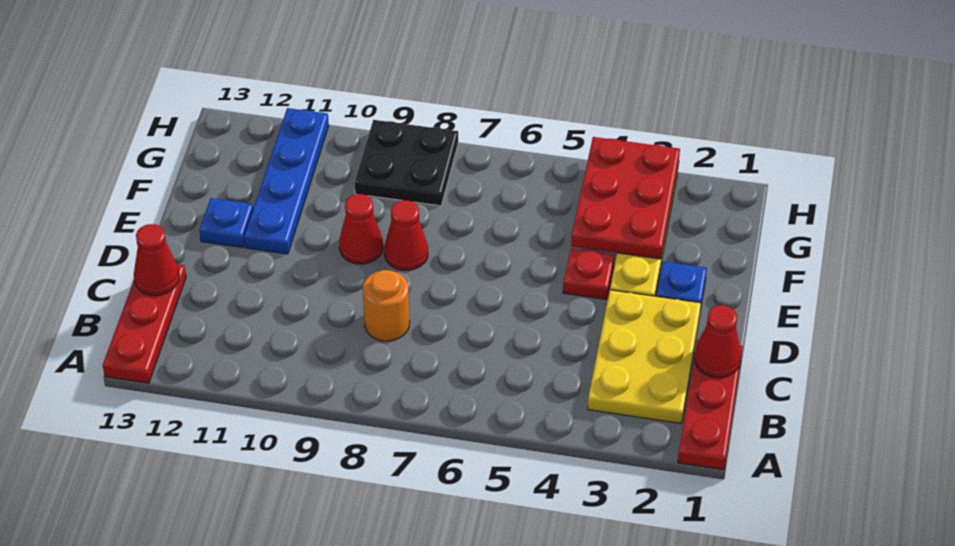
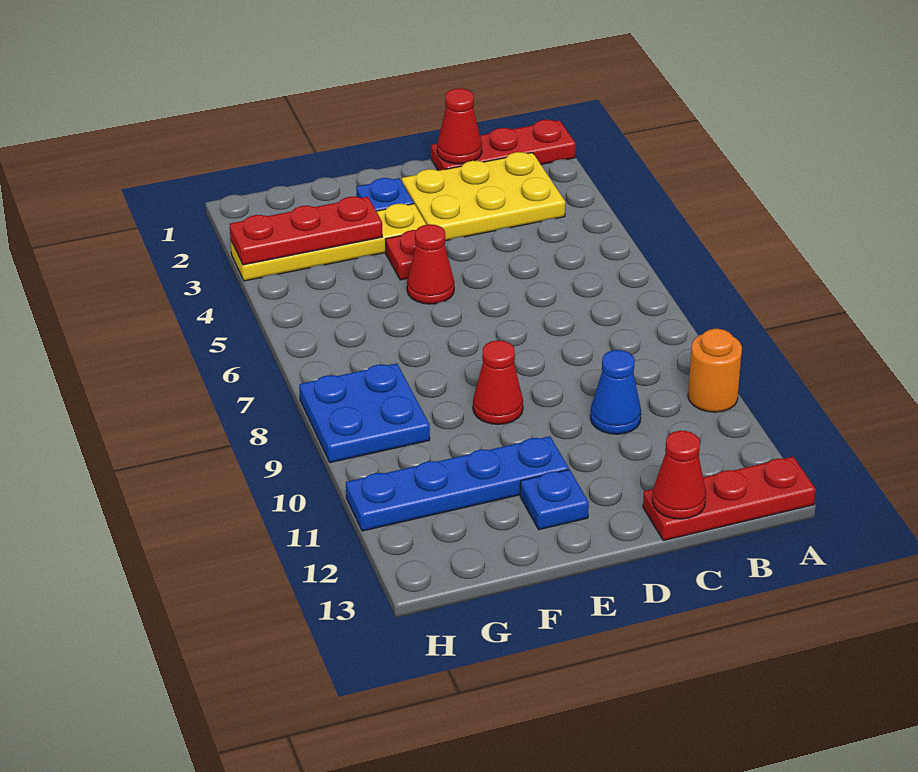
orange 1x1 round brick [363,270,410,341] -> orange 1x1 round brick moved to [688,329,742,412]
none -> blue 1x1 cone [590,350,641,434]
red 1x1 cone [384,200,428,270] -> red 1x1 cone moved to [407,224,454,304]
red 2x3 plate [571,137,680,259] -> red 1x3 plate [230,197,382,265]
black 2x2 plate [355,120,458,206] -> blue 2x2 plate [299,363,430,463]

